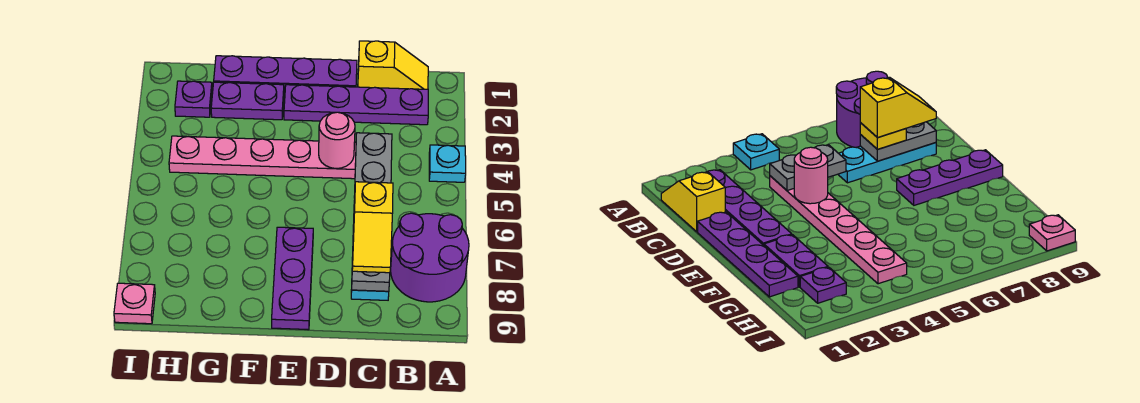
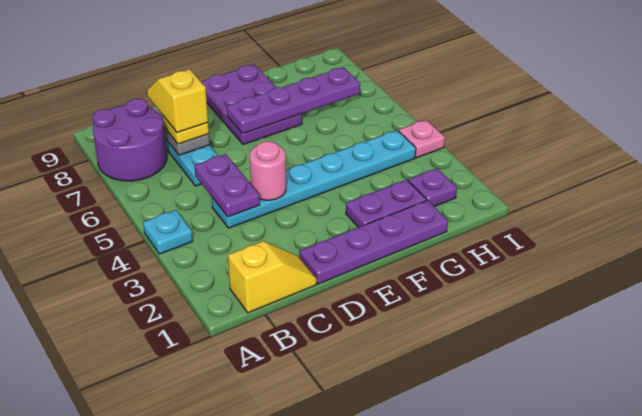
yellow 1x2 slope [358,41,428,89] -> yellow 1x2 slope turned to [228,241,317,313]
purple 1x4 plate [284,85,428,125] -> purple 1x4 plate moved to [227,67,360,134]
pink 1x6 plate [169,136,356,179] -> cyan 1x6 plate [212,130,416,228]
grey 1x2 plate [354,133,392,198] -> purple 1x2 plate [195,154,260,217]
purple 1x3 plate [272,227,313,330] -> purple 2x3 plate [201,65,302,145]
pink 1x1 plate [114,283,155,324] -> pink 1x1 plate moved to [399,120,445,158]

